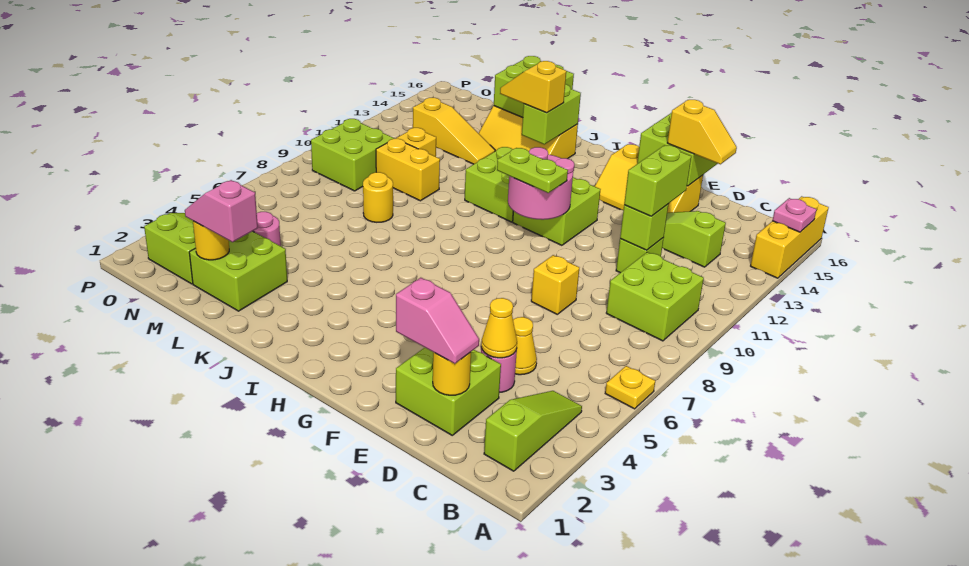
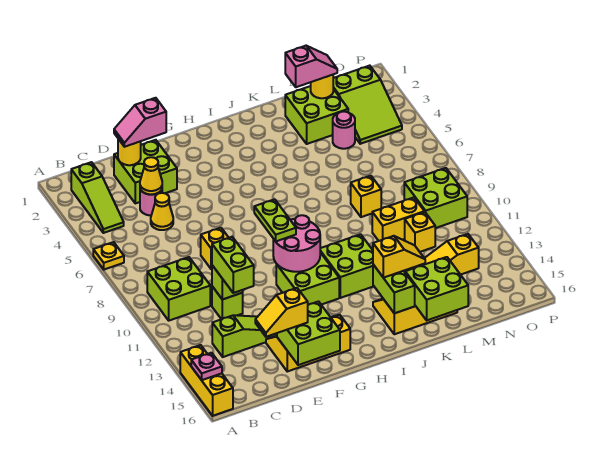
lime 1x2 plate [497,148,568,193] -> lime 1x2 plate turned to [254,199,296,241]
yellow 1x1 round brick [363,172,393,222] -> yellow 1x1 brick [351,176,381,217]

